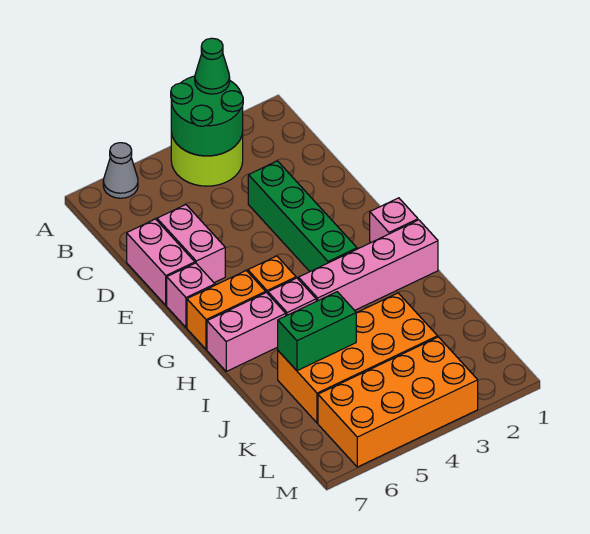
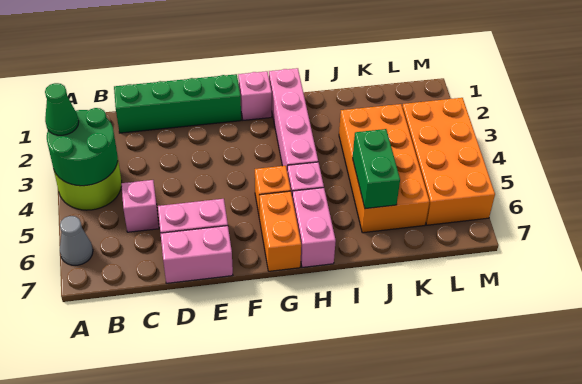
green 1x4 brick [248,161,357,271] -> green 1x4 brick moved to [114,74,241,133]
pink 1x1 brick [167,263,215,327] -> pink 1x1 brick moved to [121,180,159,232]

